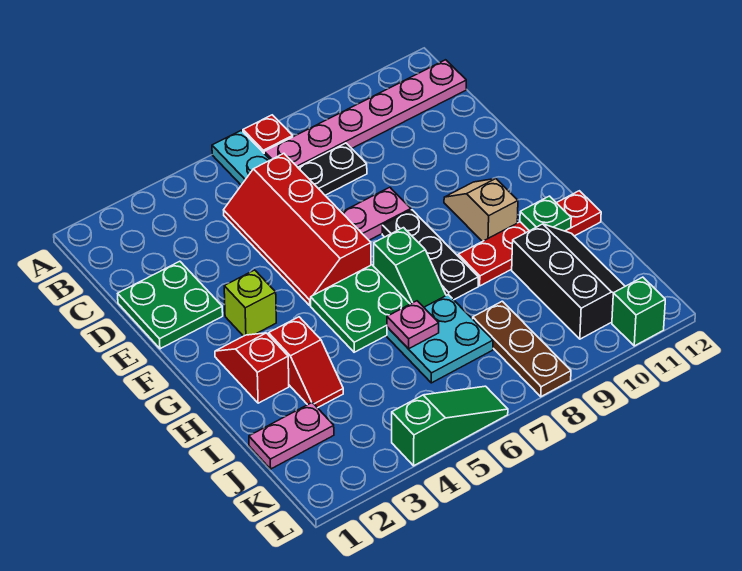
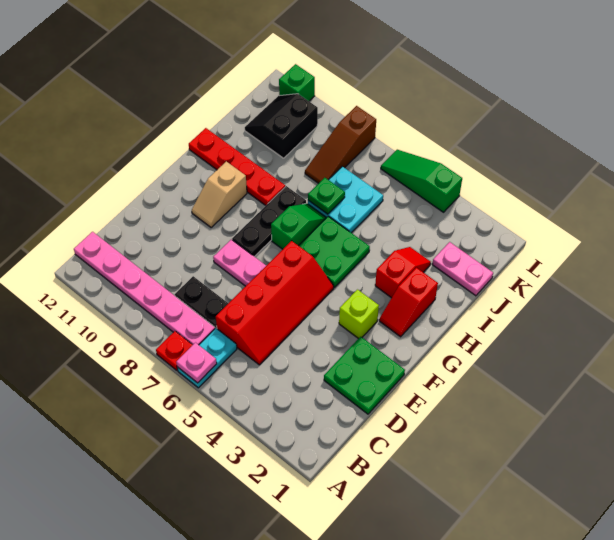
green 1x1 plate [520,196,571,231] -> green 1x1 plate moved to [308,178,345,214]
pink 1x1 plate [387,301,439,349] -> pink 1x1 plate moved to [176,343,217,383]
black 2x3 slope [512,224,625,339] -> black 2x2 slope [245,94,318,158]
brown 1x3 plate [473,301,571,397] -> brown 1x3 slope [305,106,376,183]

